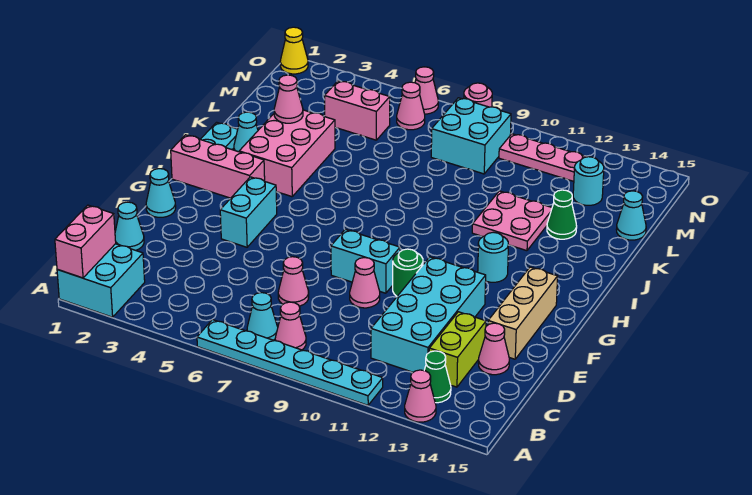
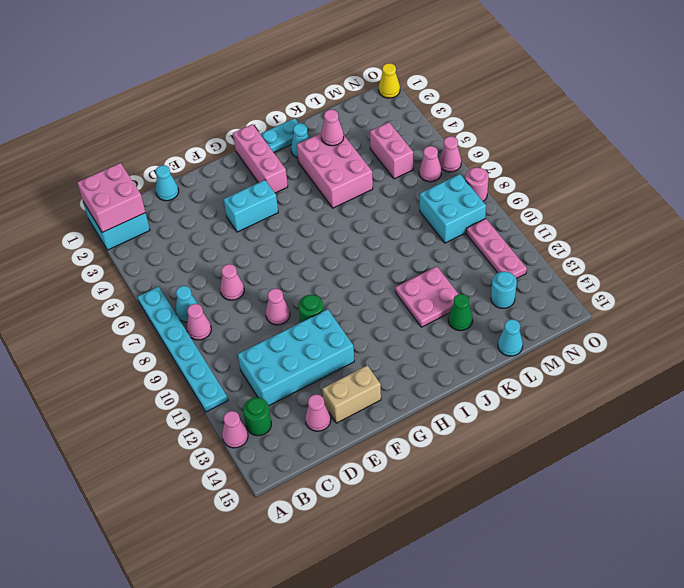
pink 1x2 brick [55,205,116,278] -> pink 2x2 brick [77,163,146,233]
green 1x1 cone [424,351,451,403] -> green 1x1 round brick [243,398,271,436]
lime 1x2 brick [429,312,486,387] -> none
tan 1x3 brick [488,267,558,359] -> tan 1x2 brick [322,365,381,423]
cyan 1x1 cone [146,169,176,217] -> none
cyan 1x2 brick [331,229,400,293] -> none
cyan 1x1 round brick [478,232,508,282] -> none
pink 2x3 brick [239,110,335,197] -> pink 2x3 brick turned to [297,133,373,208]

